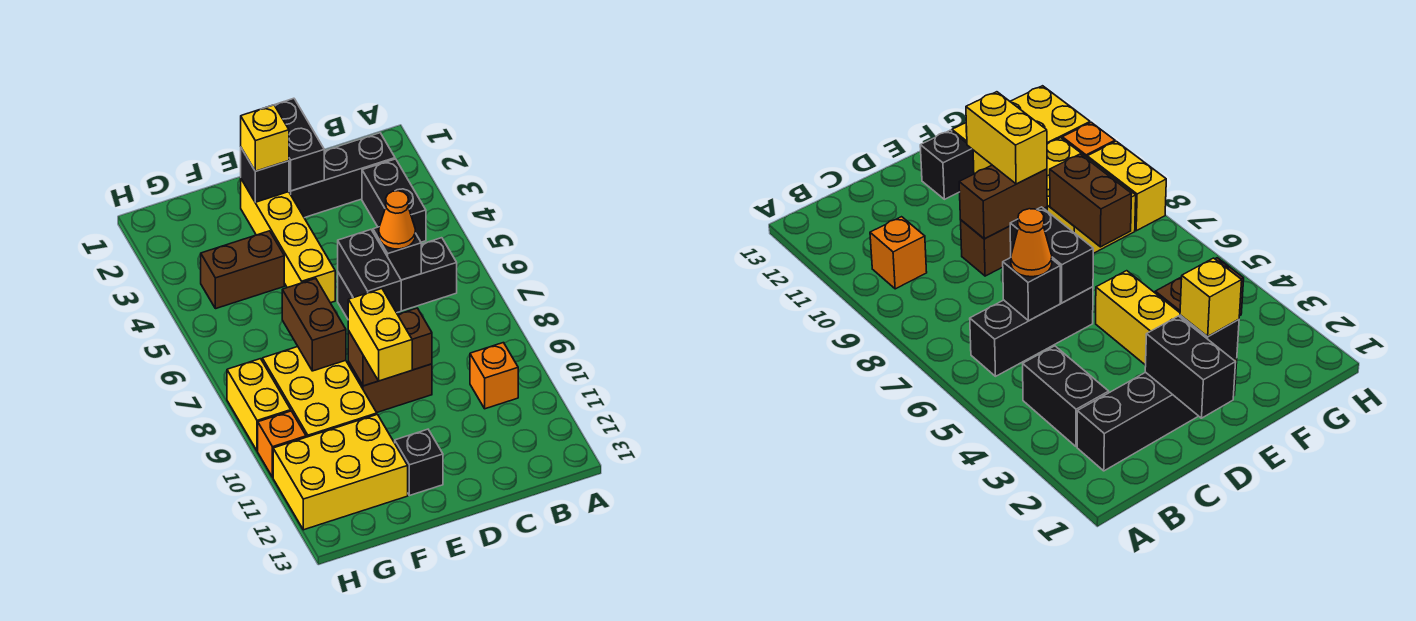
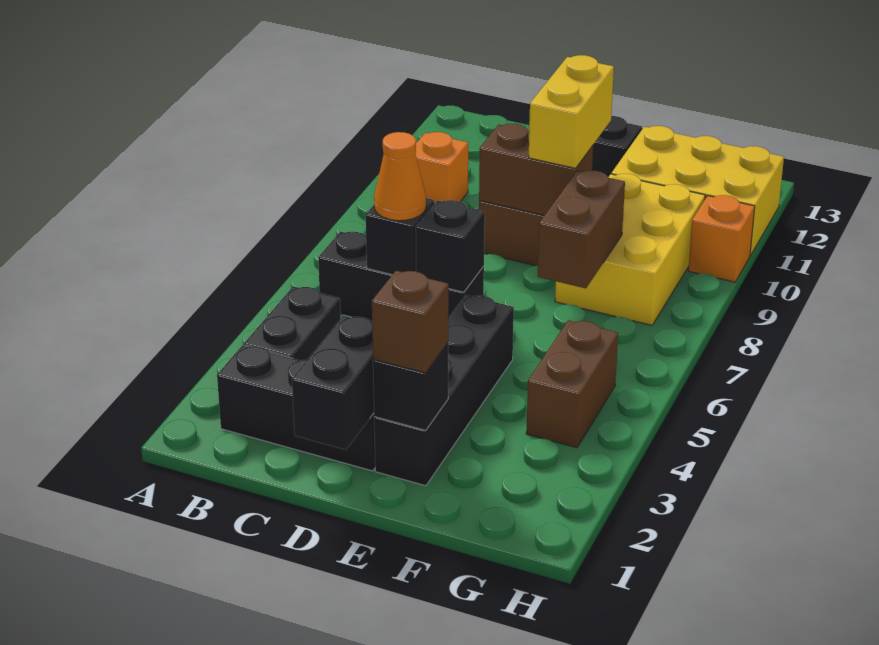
black 1x2 brick [338,230,401,313] -> black 1x1 brick [416,200,485,292]
yellow 1x4 brick [241,179,335,303] -> black 1x4 brick [374,295,514,486]
yellow 1x1 brick [241,105,289,171] -> brown 1x1 brick [372,271,449,373]
brown 1x2 brick [201,231,284,309] -> brown 1x2 brick turned to [526,320,618,448]
yellow 1x2 brick [227,359,291,451] -> none

